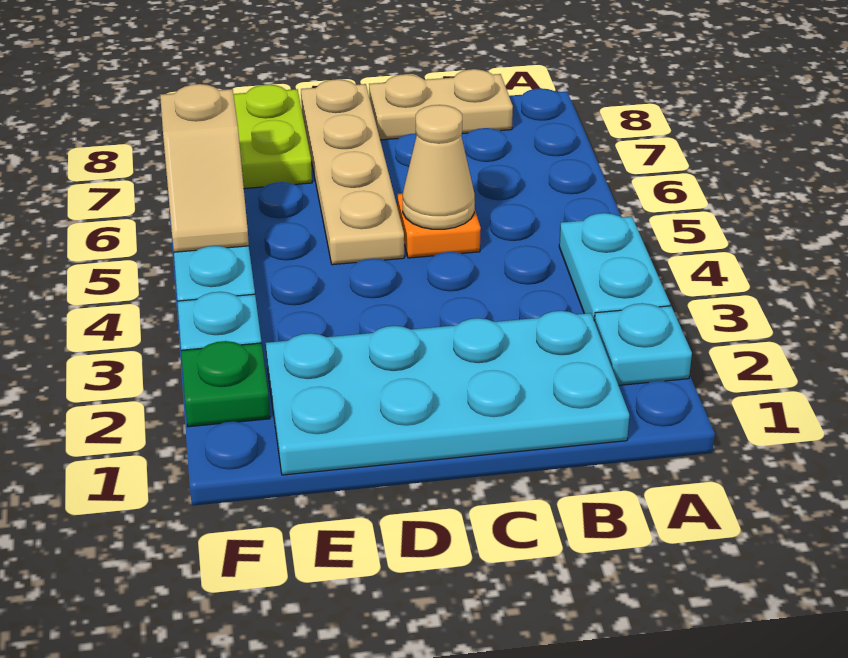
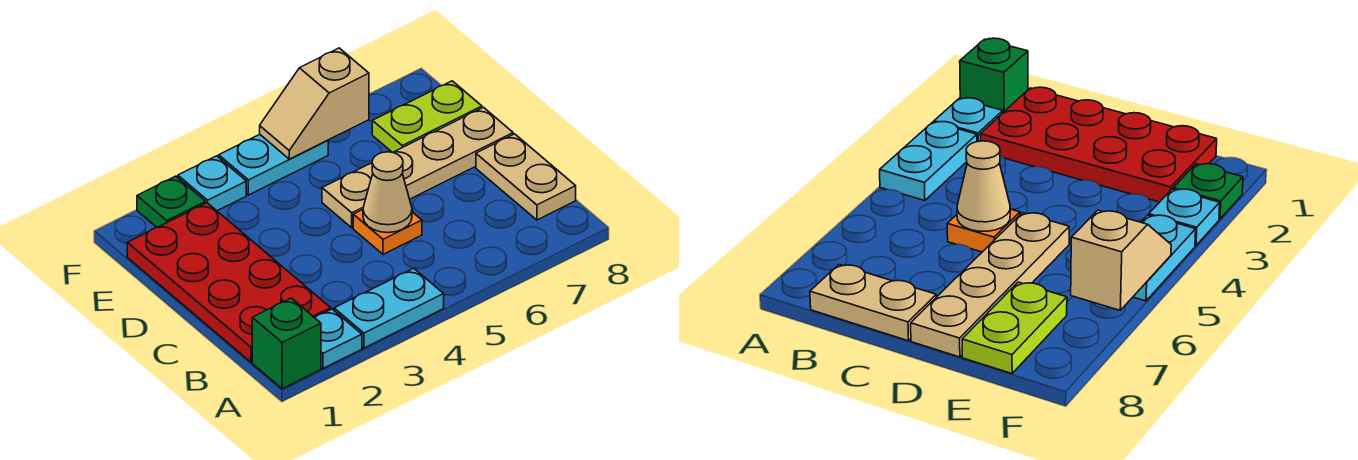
none -> green 1x1 brick [252,298,321,389]
cyan 2x4 plate [266,311,629,475] -> red 2x4 plate [127,203,331,362]

